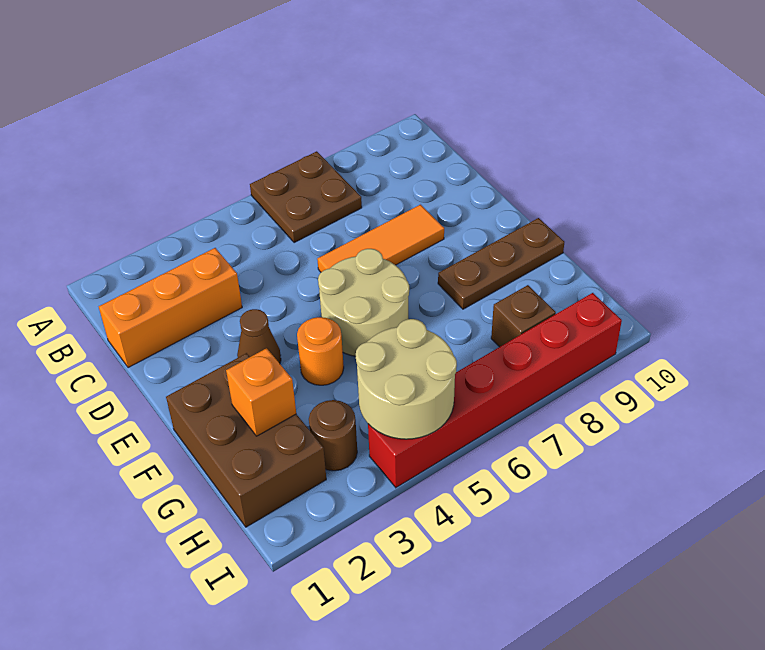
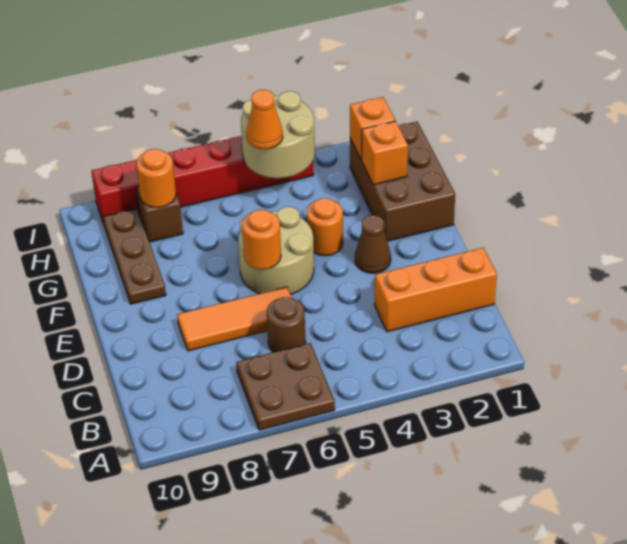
none -> orange 1x1 round brick [242,210,281,269]
brown 1x3 plate [438,218,564,309] -> brown 1x3 plate turned to [103,209,166,304]
none -> orange 1x1 brick [350,97,395,160]
brown 1x1 round brick [309,400,357,471] -> brown 1x1 round brick moved to [267,297,306,352]
none -> orange 1x1 cone [246,90,283,149]
none -> orange 1x1 round brick [136,149,176,208]

